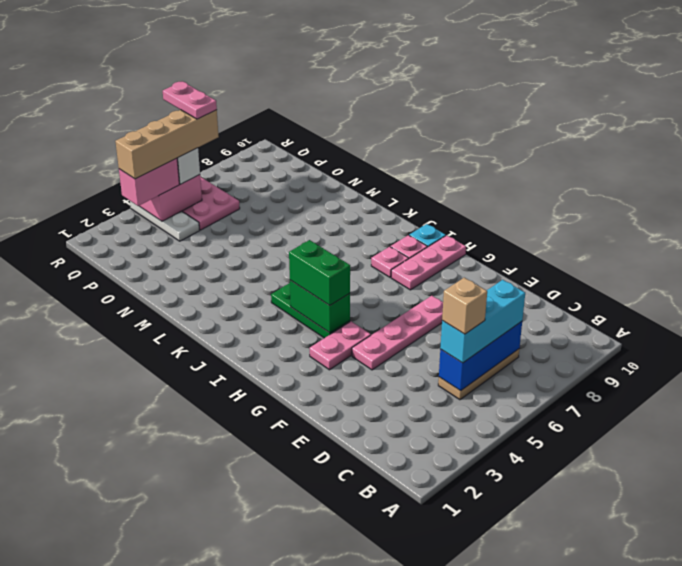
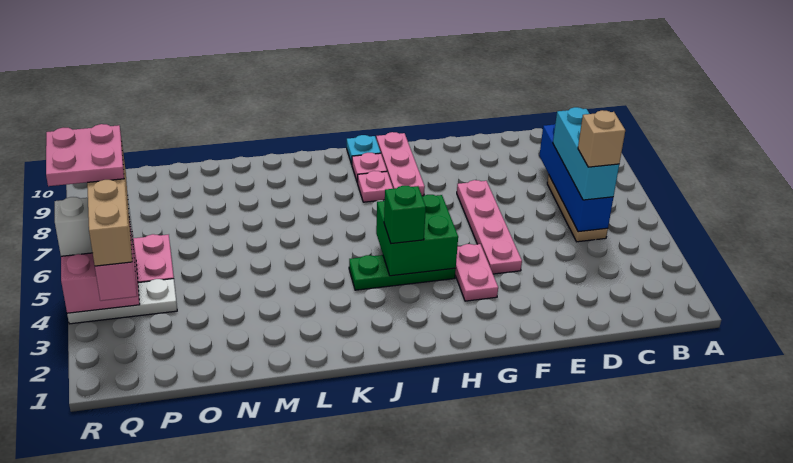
blue 1x3 brick [439,322,522,391] -> blue 1x4 brick [539,124,613,232]
green 1x2 brick [290,280,350,333] -> green 2x2 brick [376,195,458,276]
green 1x2 brick [289,240,350,305] -> green 1x1 brick [384,186,426,244]
pink 1x2 plate [163,82,217,119] -> pink 2x2 plate [46,124,124,186]

